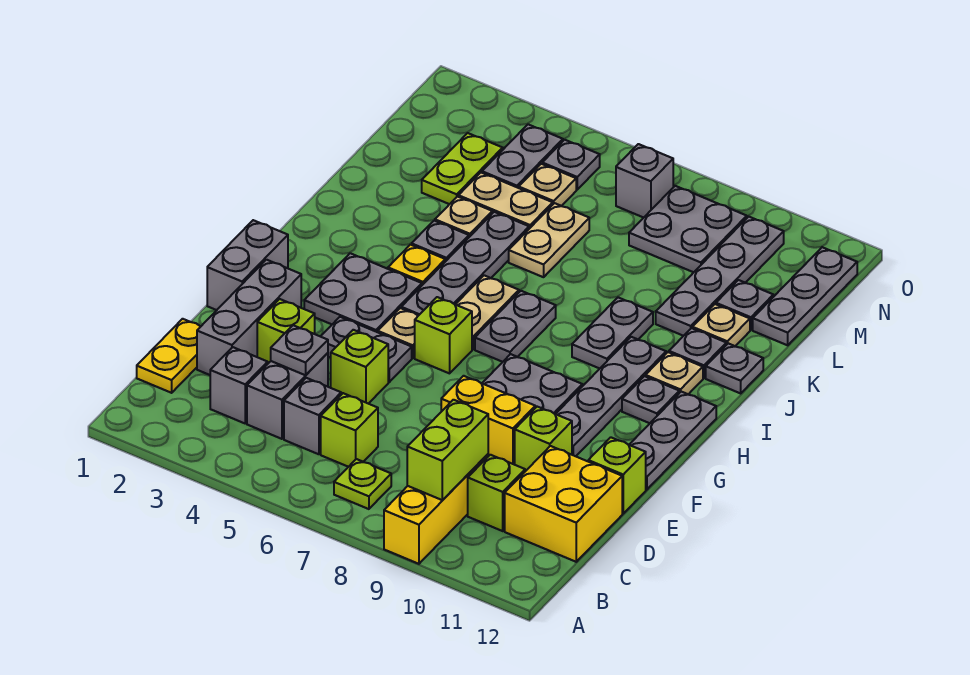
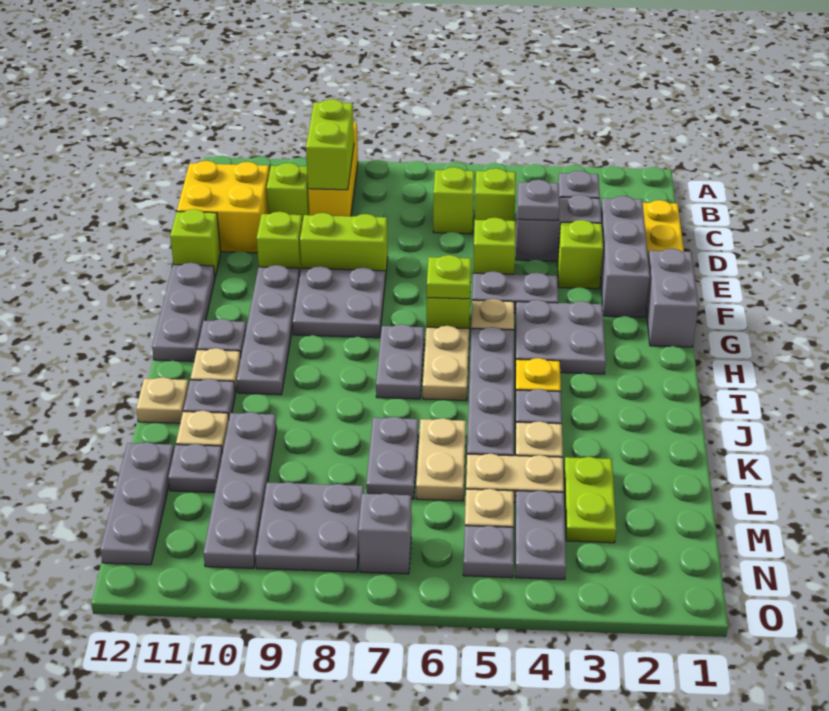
lime 1x1 plate [334,459,391,509] -> lime 1x1 plate moved to [427,255,471,299]
grey 1x2 brick [247,353,328,439] -> grey 1x2 brick turned to [516,195,601,261]
grey 1x1 brick [284,378,341,454] -> lime 1x1 brick [475,168,516,221]
yellow 1x2 brick [441,376,535,465] -> lime 1x2 brick [300,213,388,279]
grey 1x2 plate [572,298,653,369] -> grey 1x2 plate moved to [366,417,418,499]
grey 1x1 plate [706,343,763,393] -> tan 1x1 plate [136,377,189,423]

